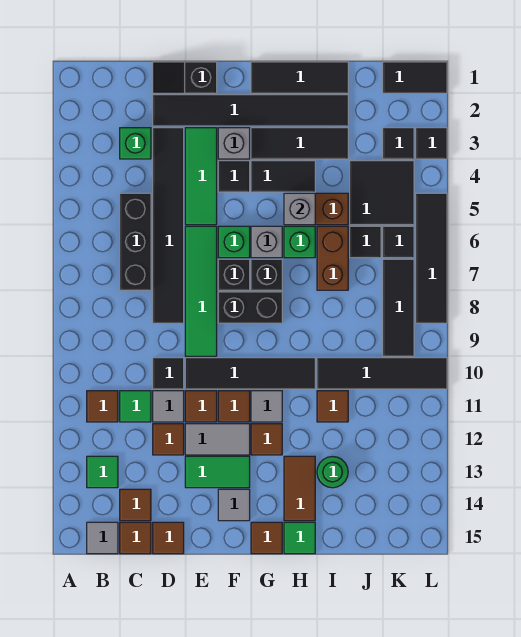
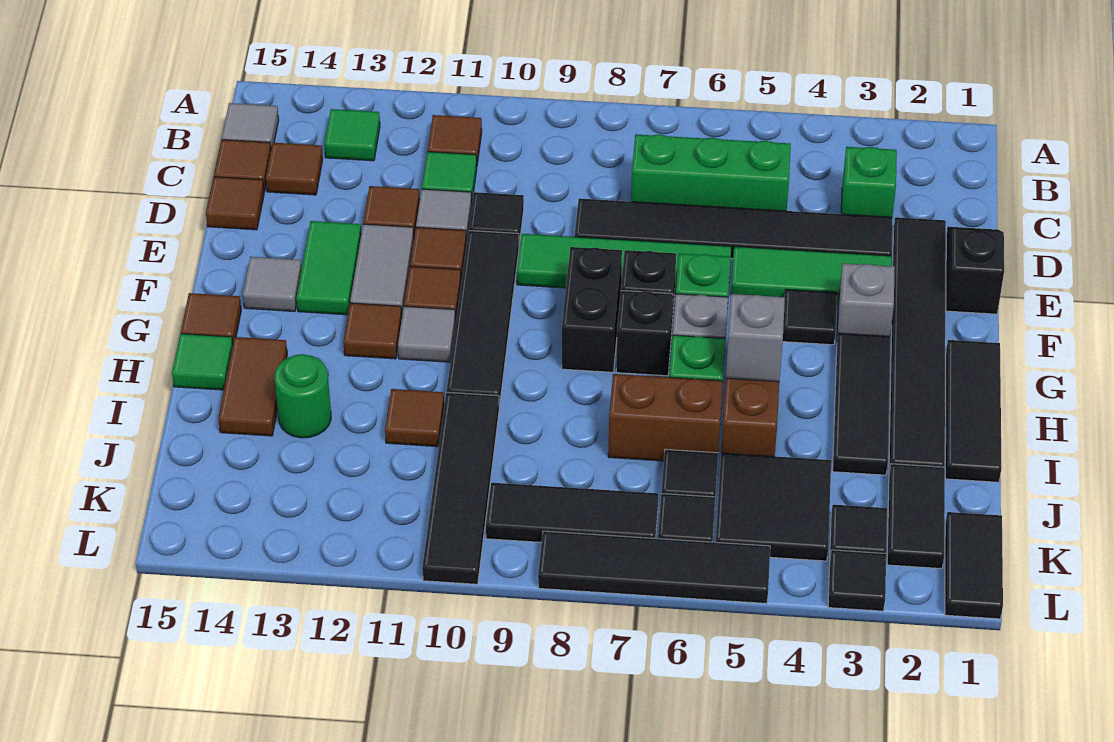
black 1x3 brick [120,193,151,290] -> green 1x3 brick [631,134,791,211]
black 1x2 tile [251,161,315,192] -> black 1x2 tile moved to [887,464,945,569]
brown 1x2 tile [284,456,315,521] -> brown 1x2 tile turned to [218,337,287,436]

